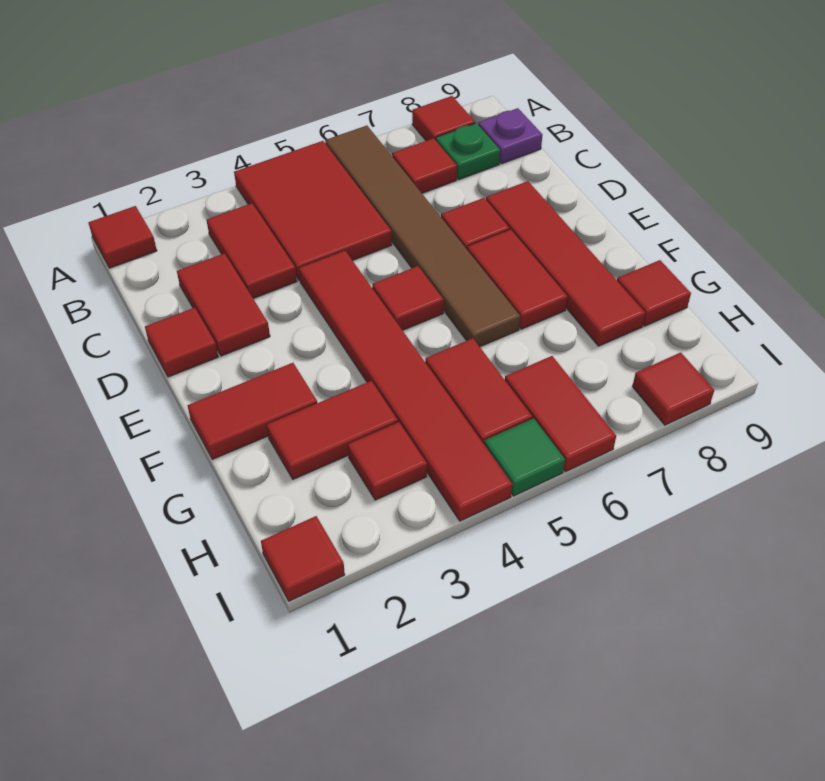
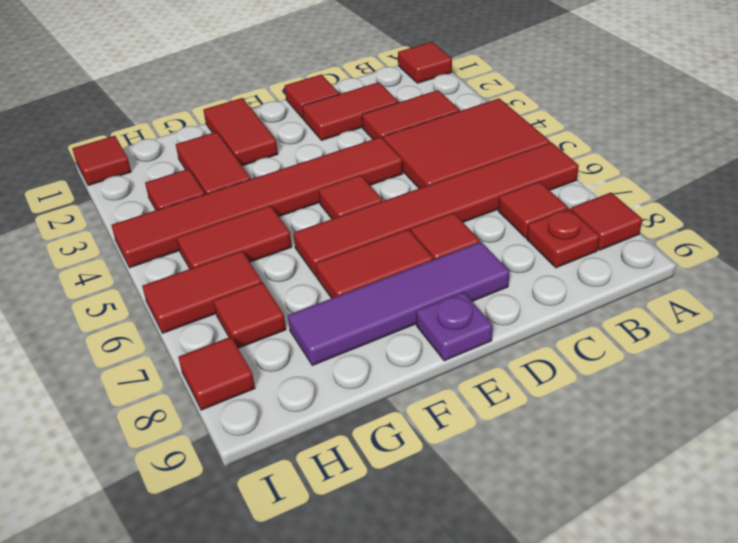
brown 1x6 tile [325,126,520,347] -> red 1x6 tile [293,142,579,277]
green 1x1 plate [436,123,500,180] -> red 1x1 plate [527,208,600,268]
purple 1x1 plate [478,108,542,164] -> purple 1x1 plate moved to [416,292,493,361]
red 1x4 tile [486,181,645,346] -> purple 1x4 tile [288,242,510,366]
red 1x1 tile [617,260,691,326] -> red 1x1 tile moved to [213,282,286,348]
green 1x1 tile [484,418,565,496] -> none

